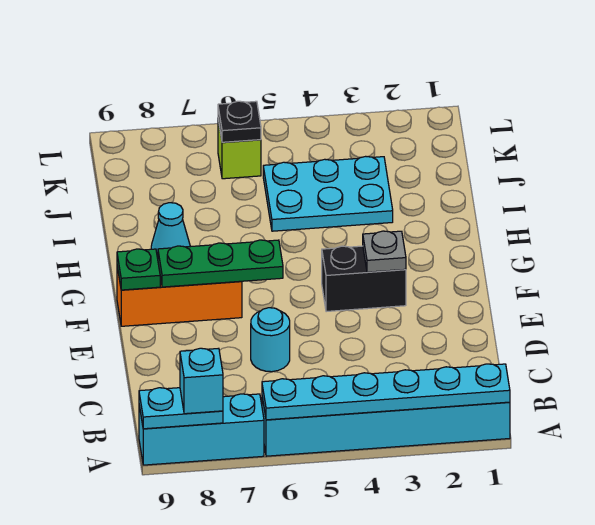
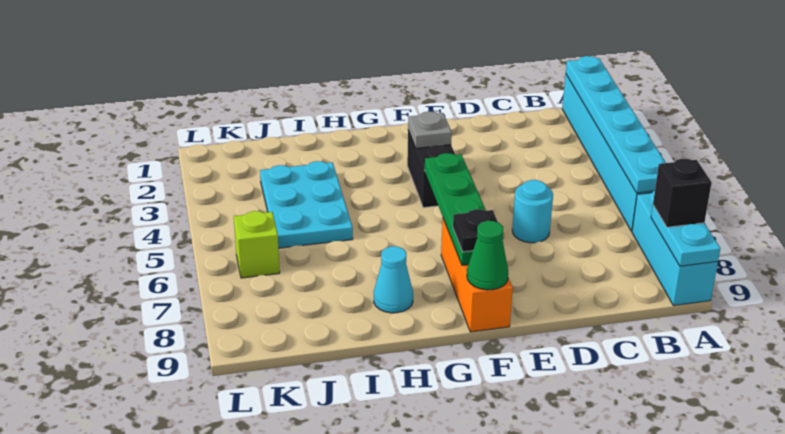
cyan 1x1 brick [180,348,223,414] -> black 1x1 brick [653,159,712,227]
green 1x3 plate [158,240,283,287] -> green 1x4 plate [425,153,486,265]
green 1x1 plate [117,249,160,290] -> green 1x1 cone [467,221,508,290]
black 1x1 plate [218,101,261,142] -> black 1x1 plate moved to [453,209,498,252]

